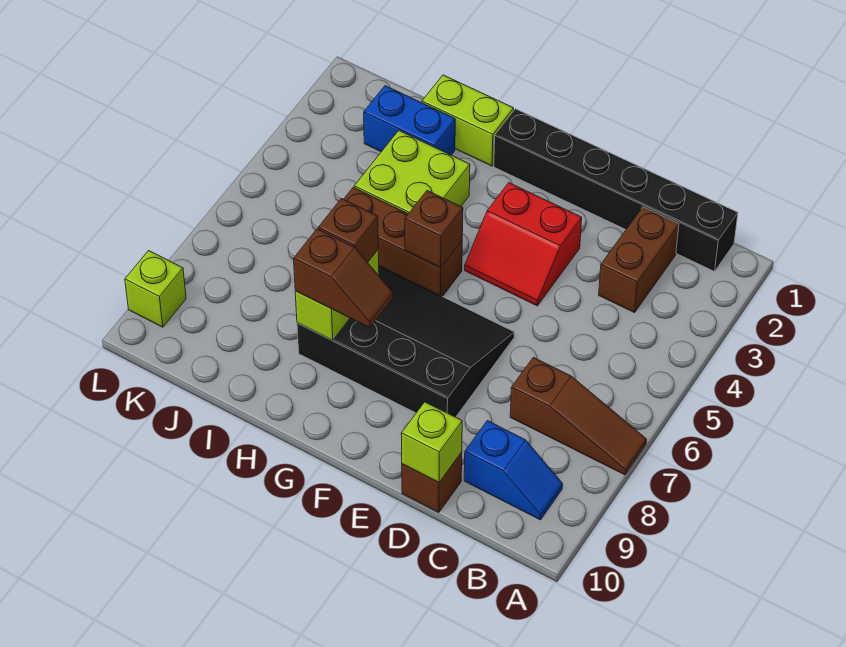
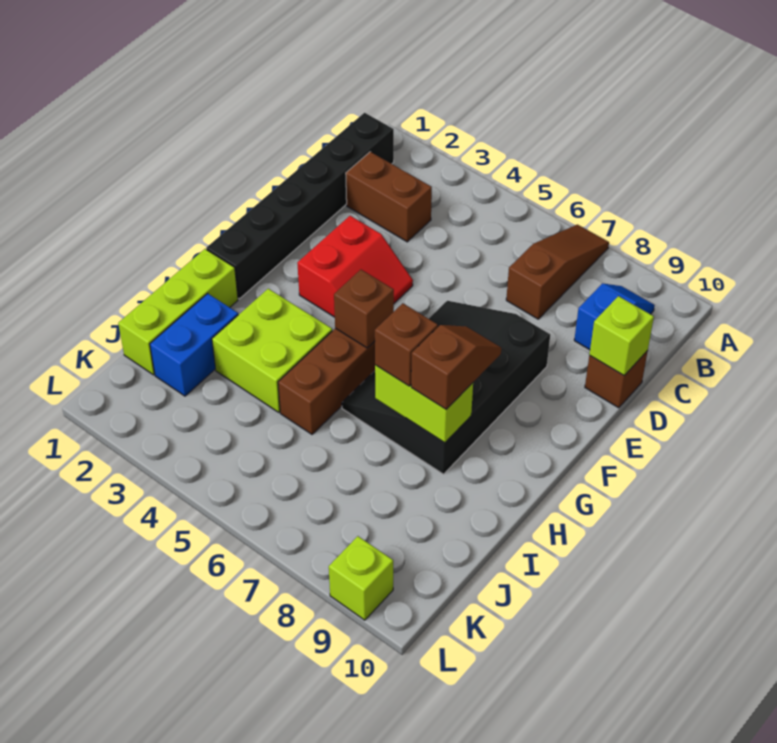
lime 1x2 brick [422,75,514,166] -> lime 1x3 brick [118,249,238,375]

